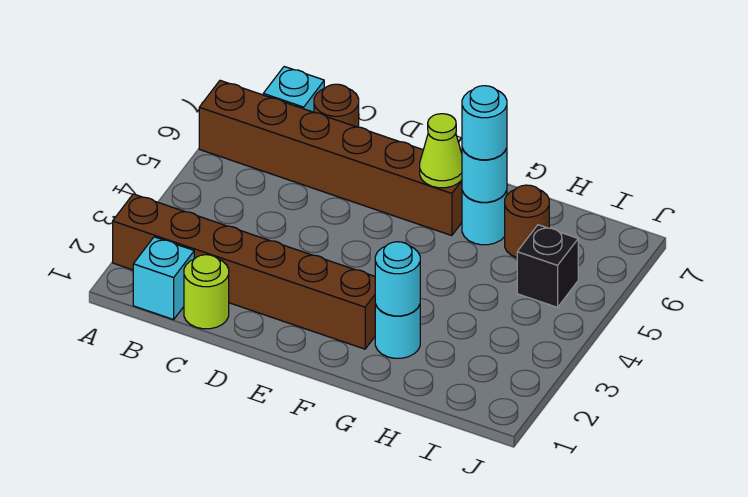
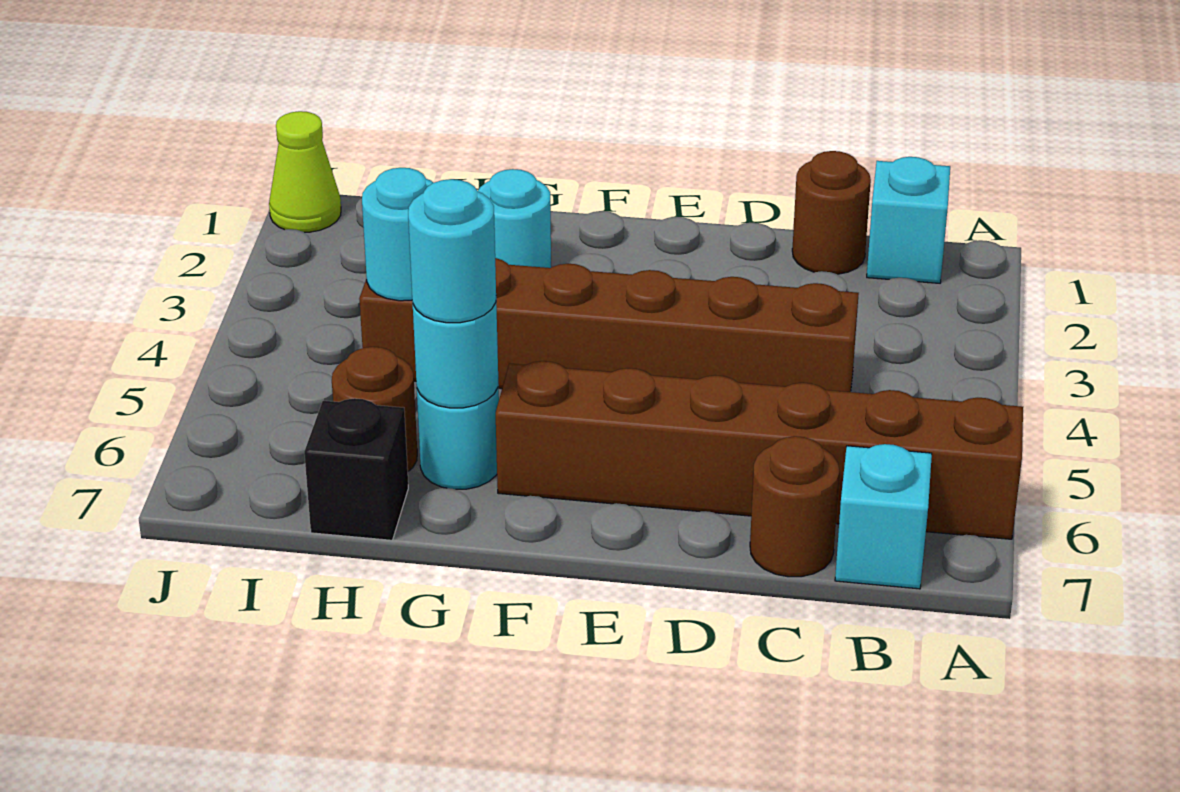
brown 1x6 brick [113,194,375,349] -> brown 1x6 brick moved to [359,258,859,392]
lime 1x1 round brick [184,255,229,329] -> brown 1x1 round brick [792,151,871,274]
lime 1x1 cone [420,114,462,188] -> lime 1x1 cone moved to [269,111,341,232]
cyan 1x1 round brick [375,242,420,316] -> cyan 1x1 round brick moved to [362,168,433,301]
black 1x1 brick [517,225,578,307] -> black 1x1 brick moved to [304,398,408,540]

